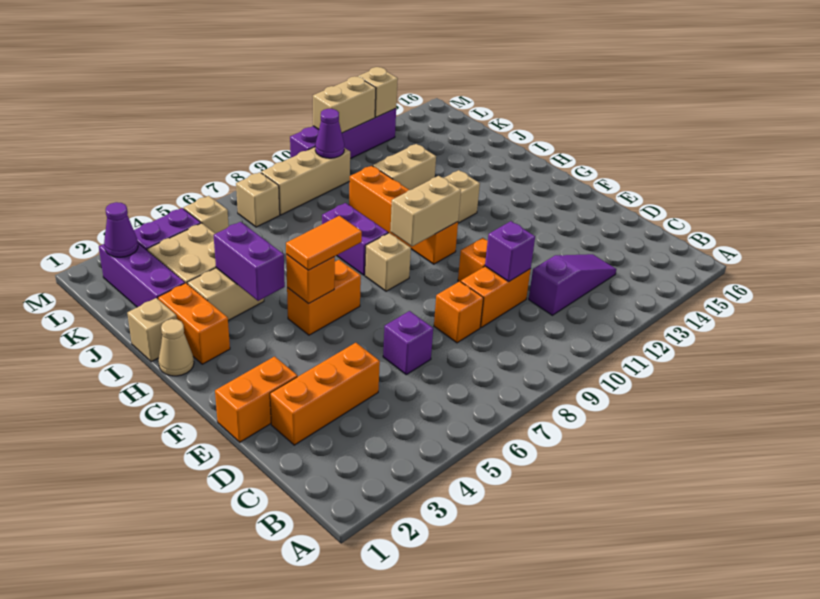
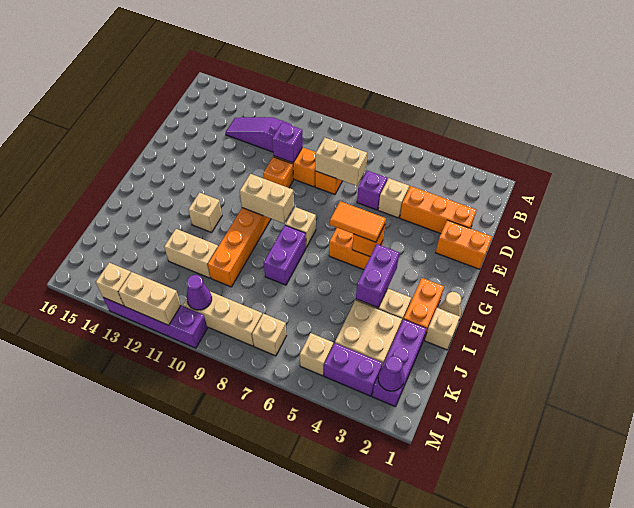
none -> tan 1x1 brick [378,178,409,218]
none -> tan 1x2 brick [315,138,367,186]

